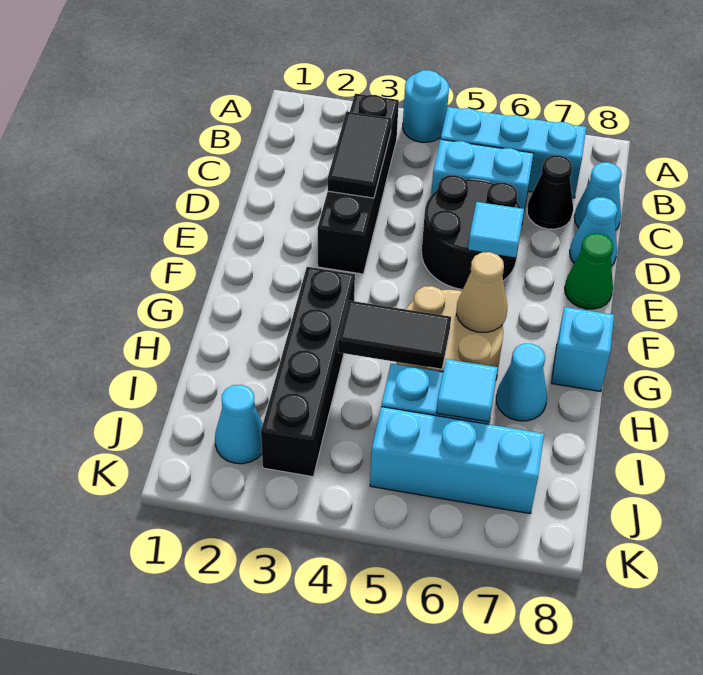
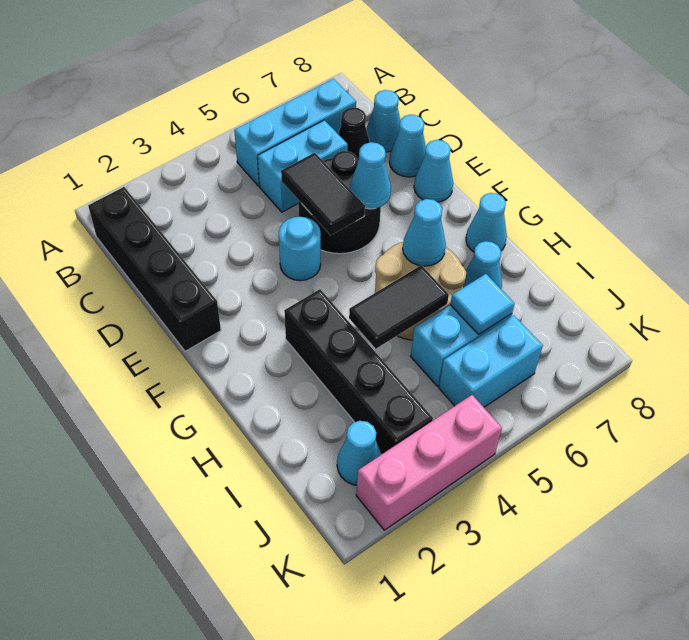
cyan 1x1 round brick [403,70,449,142] -> cyan 1x1 round brick moved to [279,217,321,281]
black 1x4 brick [318,94,399,274] -> black 1x4 brick moved to [88,187,221,351]
black 1x2 tile [328,112,391,198] -> black 1x2 tile moved to [281,153,365,235]
cyan 1x1 tile [468,202,524,257] -> cyan 1x1 cone [350,142,391,209]
green 1x1 cone [565,234,613,309] -> cyan 1x1 cone [414,140,453,202]
tan 1x1 cone [457,252,507,332] -> cyan 1x1 cone [403,199,446,266]
cyan 1x1 brick [552,307,614,392] -> cyan 1x1 cone [466,193,507,252]
cyan 1x3 brick [370,407,544,514] -> cyan 1x2 brick [439,315,543,407]
none -> pink 1x3 brick [356,395,502,530]

